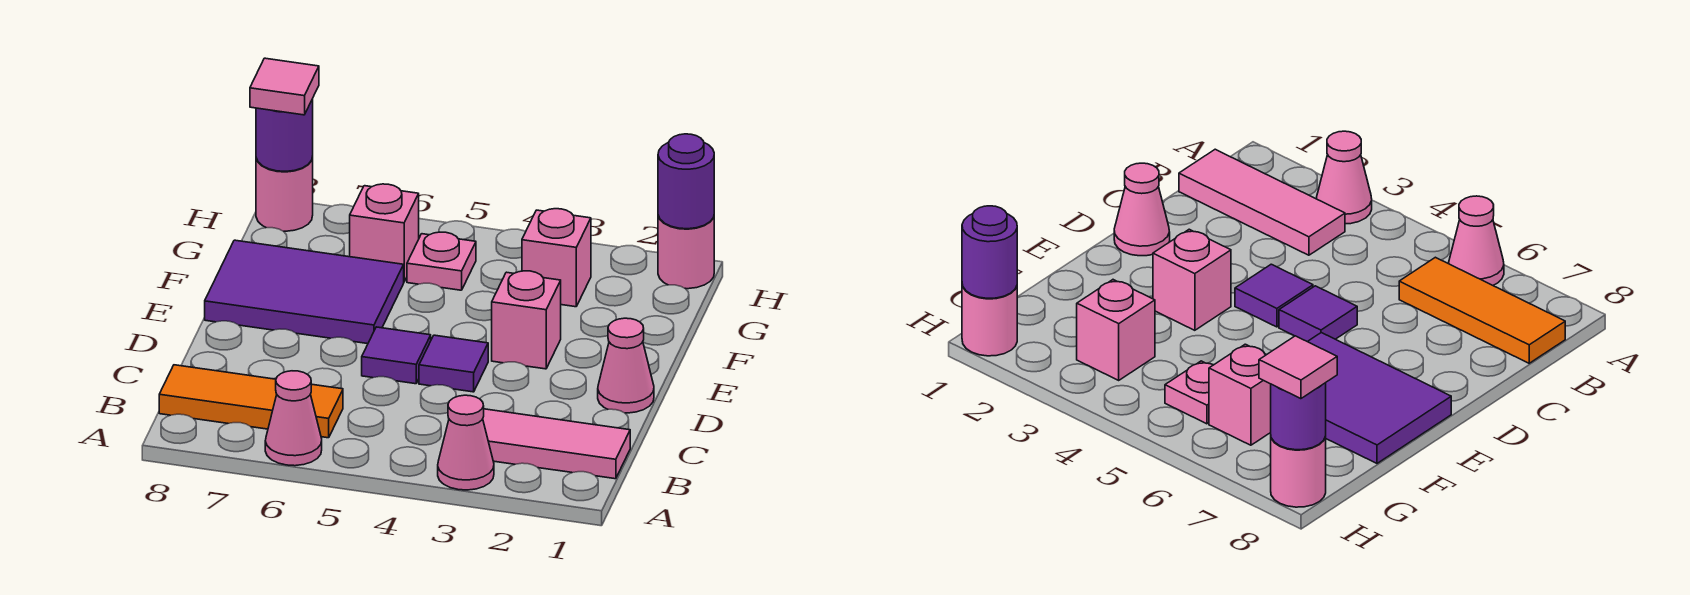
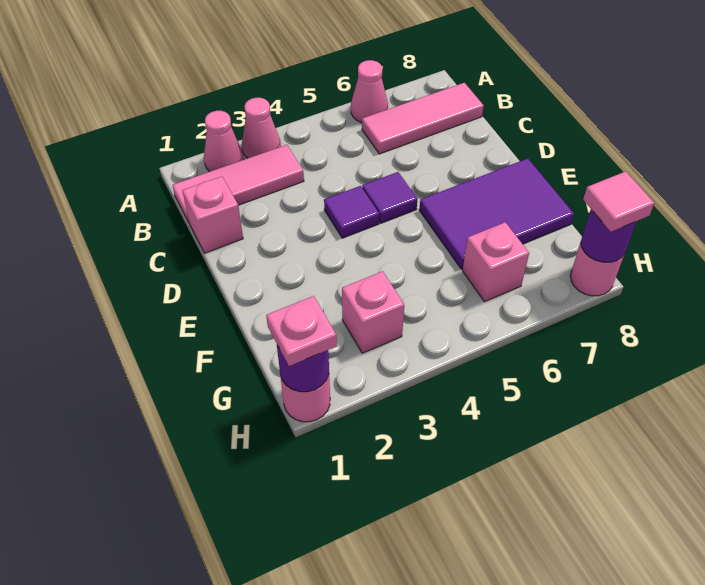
orange 1x3 tile [159,365,343,438] -> pink 1x3 tile [362,83,484,154]
pink 1x1 cone [598,318,654,413] -> pink 1x1 cone moved to [204,111,244,172]
pink 1x1 brick [492,271,561,369] -> pink 1x1 brick moved to [182,176,243,253]
pink 1x1 plate [407,232,476,290] -> pink 1x1 plate moved to [266,296,337,366]

